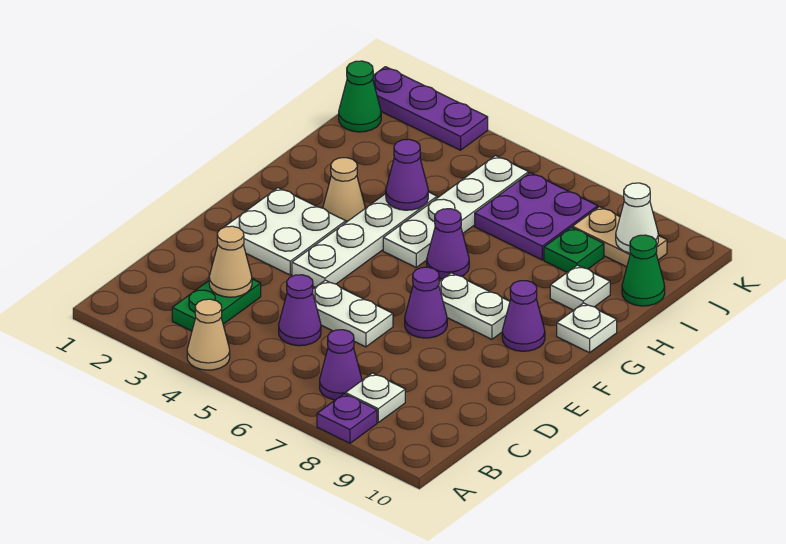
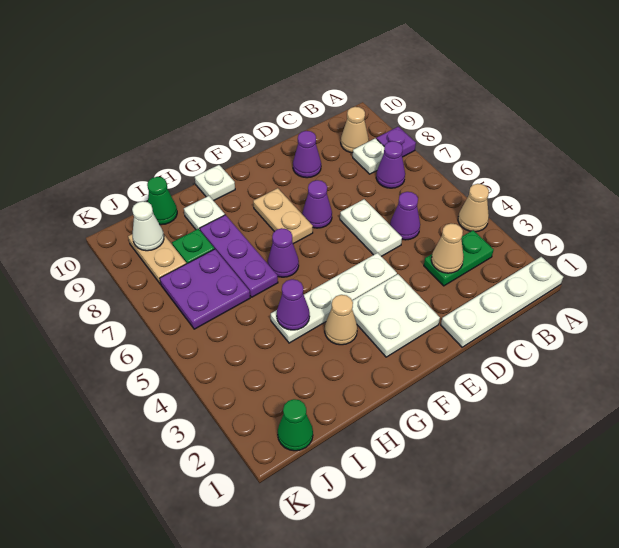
none -> tan 1x1 cone [341,107,369,153]
white 1x2 plate [439,273,510,339] -> tan 1x2 plate [253,188,313,244]
purple 1x1 cone [502,281,545,351] -> purple 1x1 cone moved to [293,131,321,178]
white 1x4 plate [383,156,528,267] -> white 1x4 plate moved to [441,257,563,347]
purple 1x3 plate [373,67,488,150] -> purple 1x3 plate moved to [200,215,278,297]

